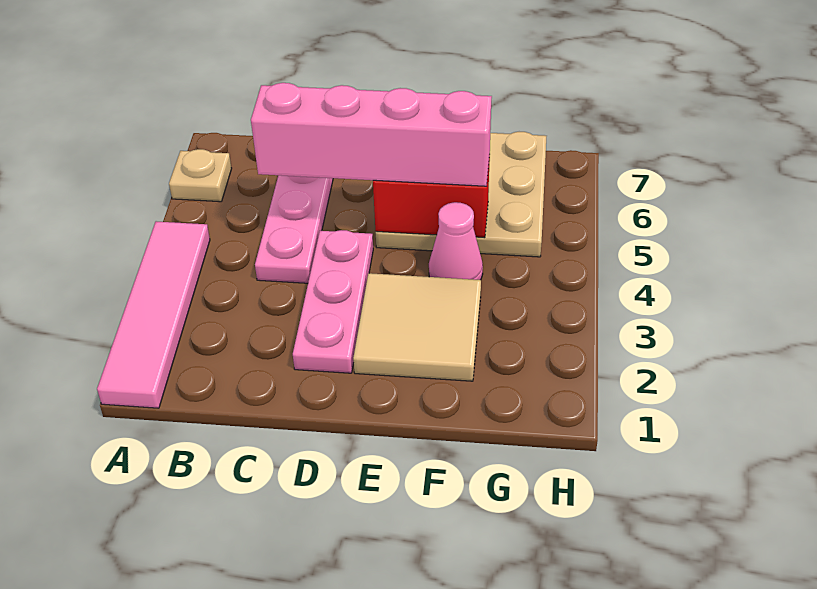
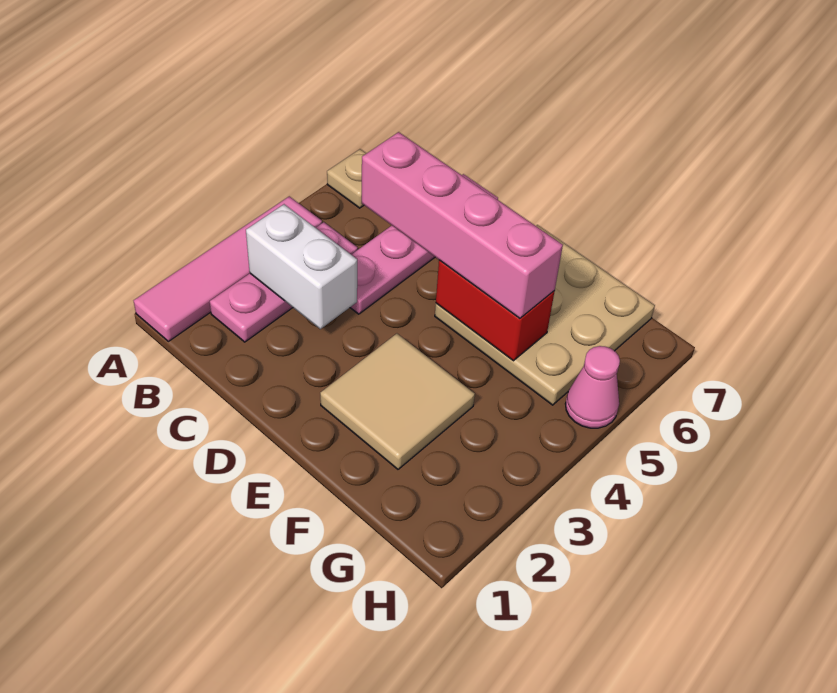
none -> white 1x2 brick [246,204,357,329]
pink 1x3 plate [293,230,373,373] -> pink 1x3 plate moved to [210,222,358,342]
pink 1x1 cone [429,202,483,280] -> pink 1x1 cone moved to [565,346,620,428]

